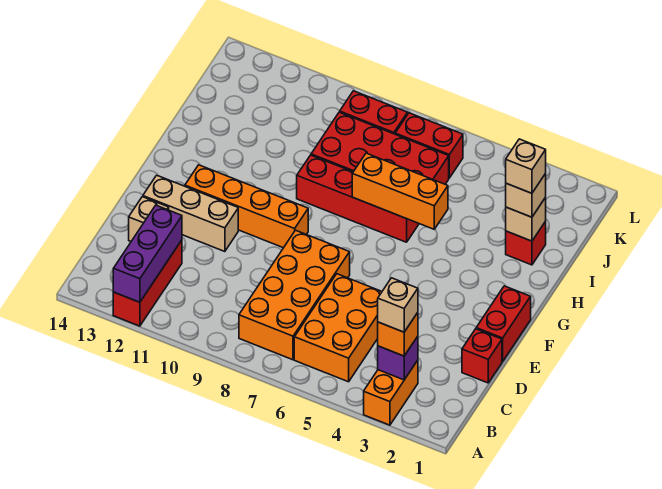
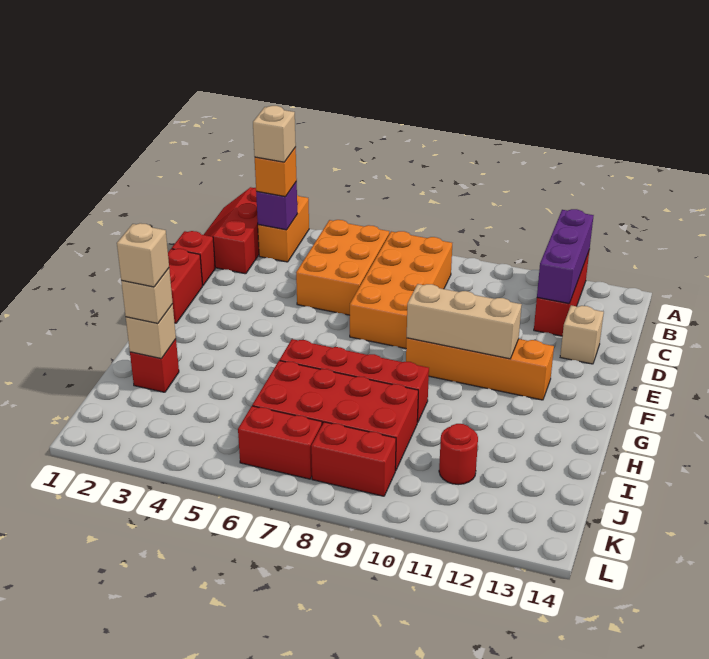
none -> red 2x3 slope [204,187,259,274]
tan 1x3 brick [143,175,238,252] -> tan 1x3 brick moved to [407,284,522,359]
orange 1x3 brick [352,153,448,229] -> none
none -> red 1x1 round brick [439,424,478,485]

